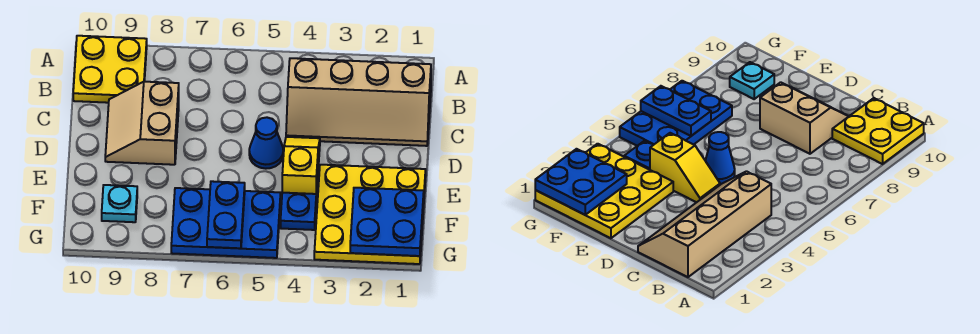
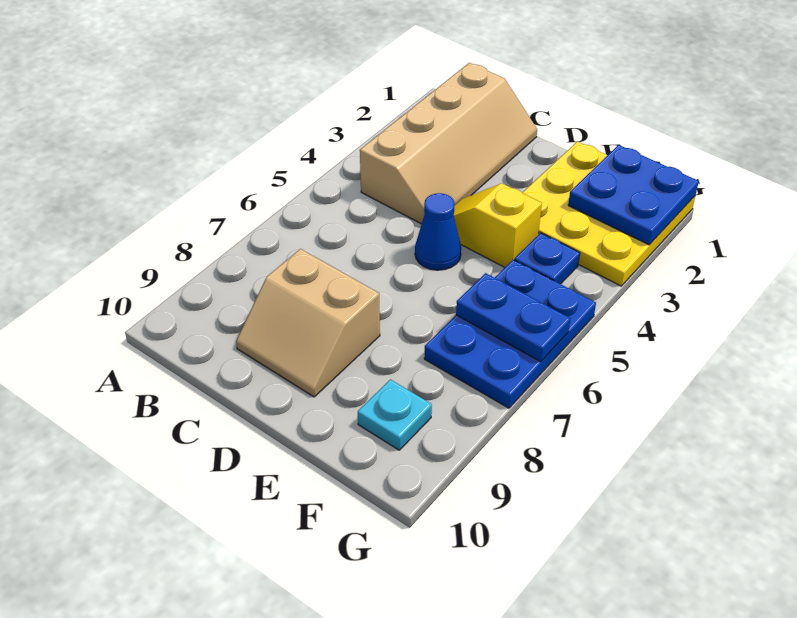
yellow 2x2 plate [73,36,147,103] -> none

